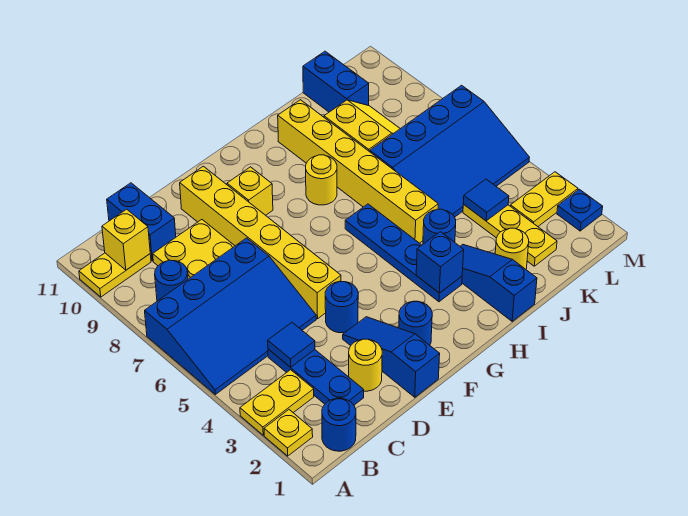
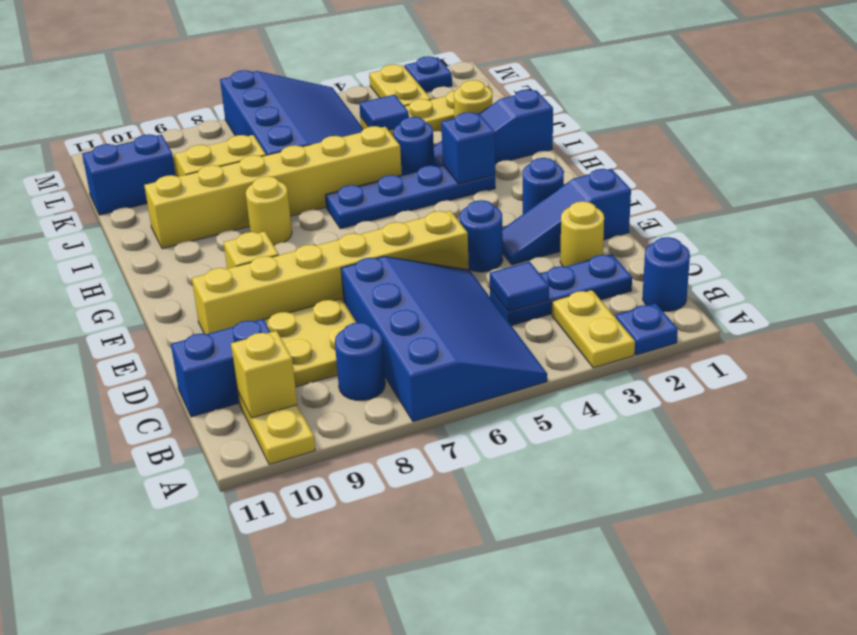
yellow 1x1 plate [264,410,313,456] -> blue 1x1 plate [615,303,678,355]

